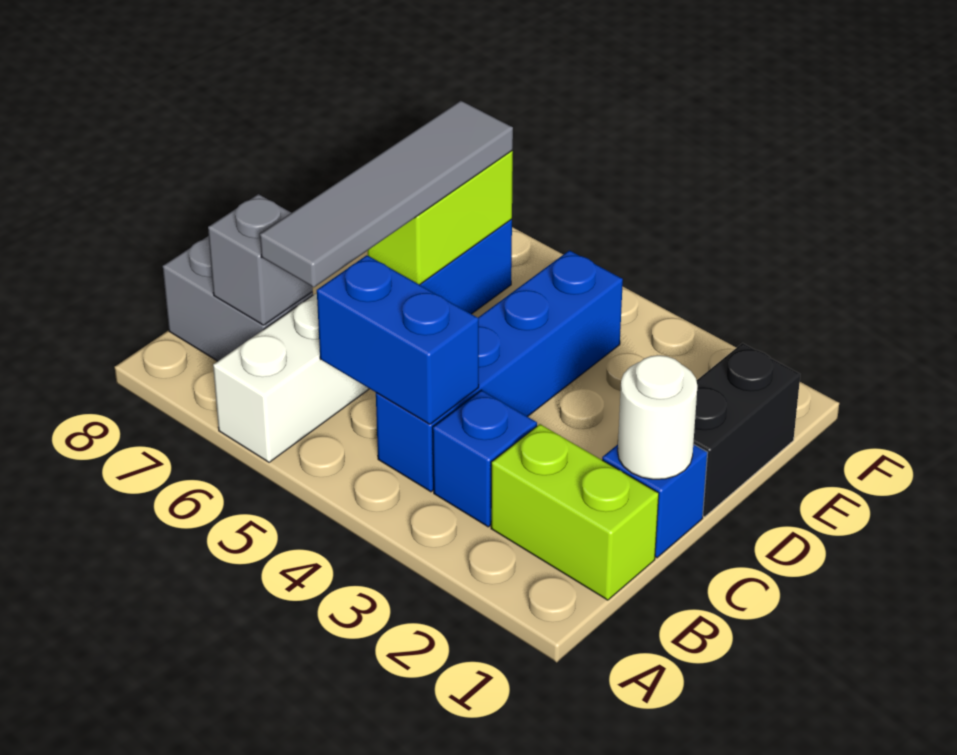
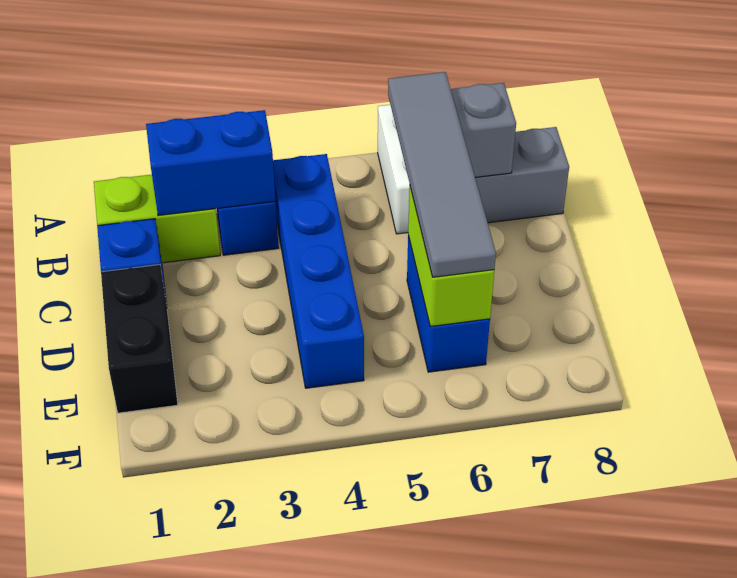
blue 1x2 brick [317,255,479,424] -> blue 1x2 brick moved to [146,110,275,216]
white 1x1 round brick [618,355,697,479] -> none

